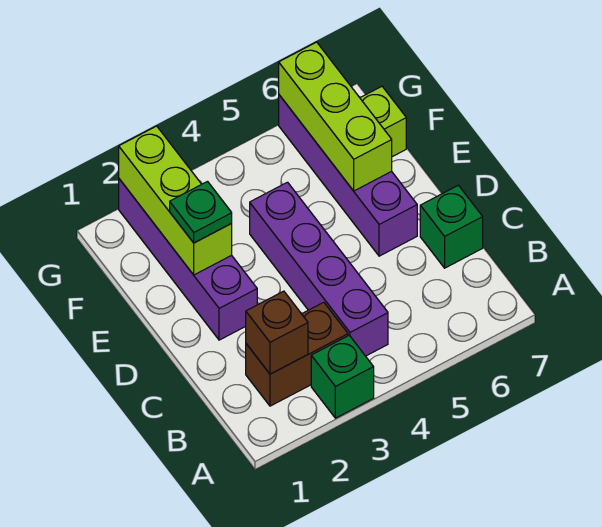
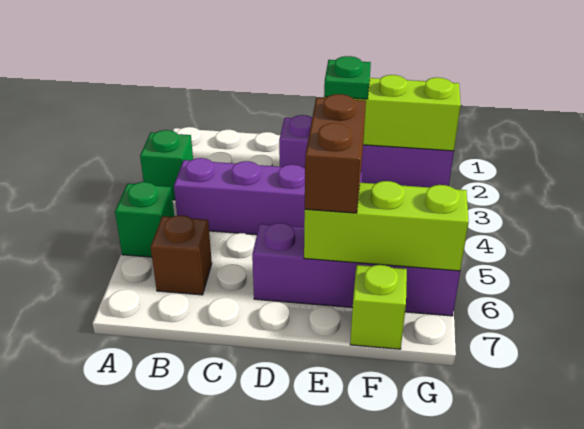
brown 1x2 brick [246,302,348,406] -> brown 1x2 brick moved to [305,94,366,213]
brown 1x1 brick [246,291,308,374] -> brown 1x1 brick moved to [151,215,212,295]
green 1x1 brick [420,185,483,268] -> green 1x1 brick moved to [115,182,174,257]

